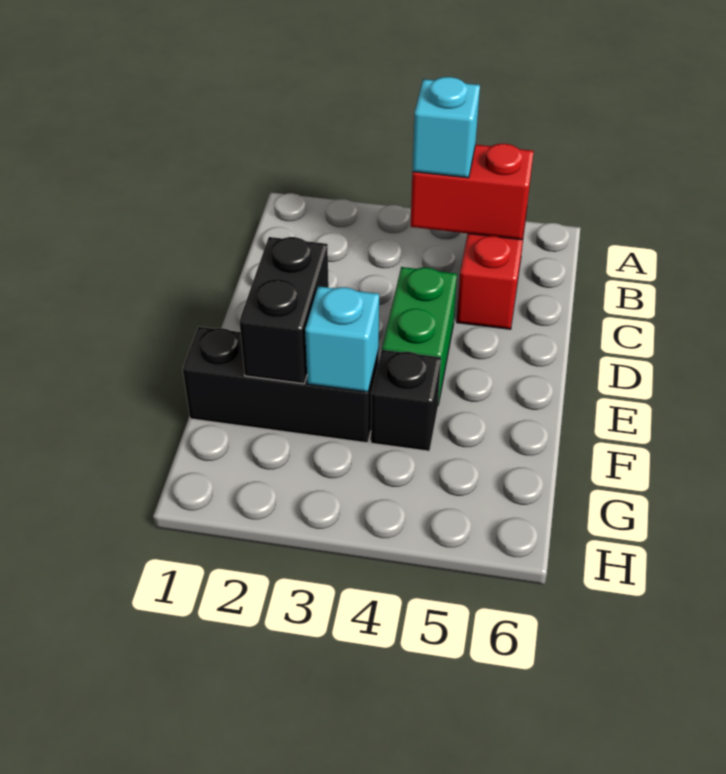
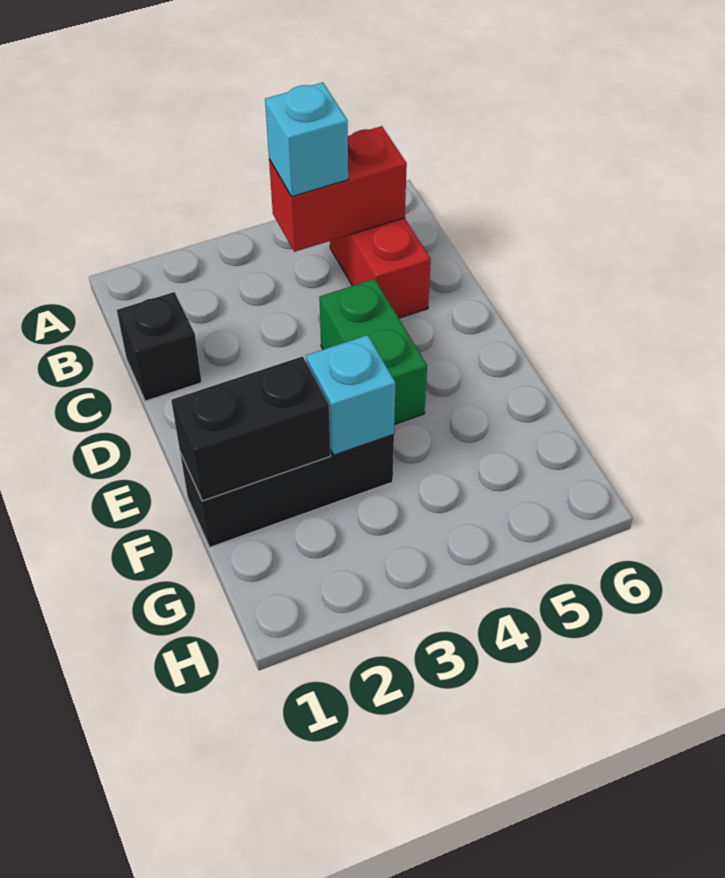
black 1x2 brick [239,237,329,384] -> black 1x2 brick turned to [171,356,331,501]
black 1x1 brick [371,350,441,451] -> black 1x1 brick moved to [117,292,202,401]

